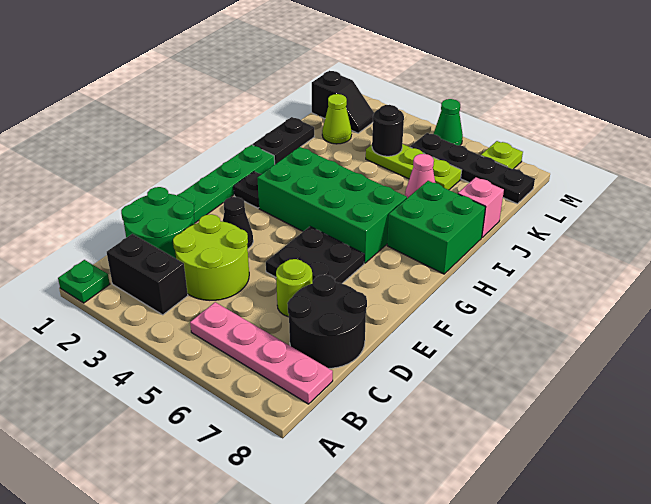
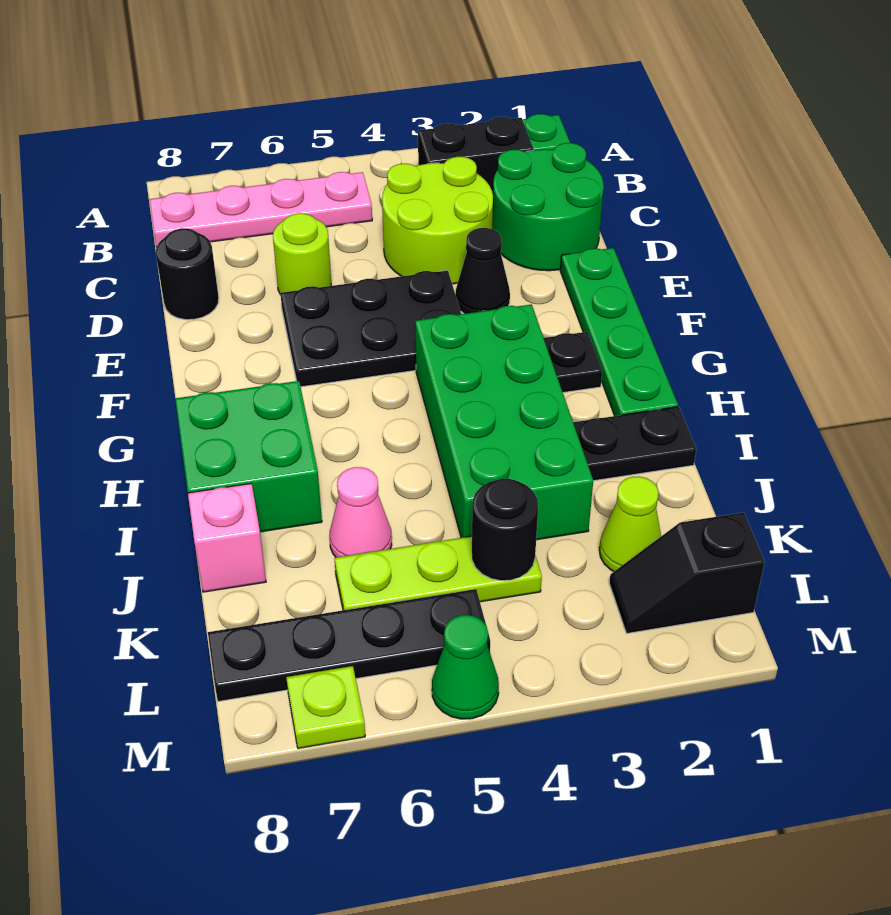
black 2x2 round brick [287,275,367,368] -> black 1x1 round brick [156,228,219,320]
black 2x2 plate [266,227,364,283] -> black 2x3 plate [280,270,461,387]
green 2x4 brick [257,147,407,263] -> green 2x4 brick turned to [415,304,593,540]
black 1x2 plate [252,117,314,164] -> black 1x2 plate turned to [573,407,696,481]

